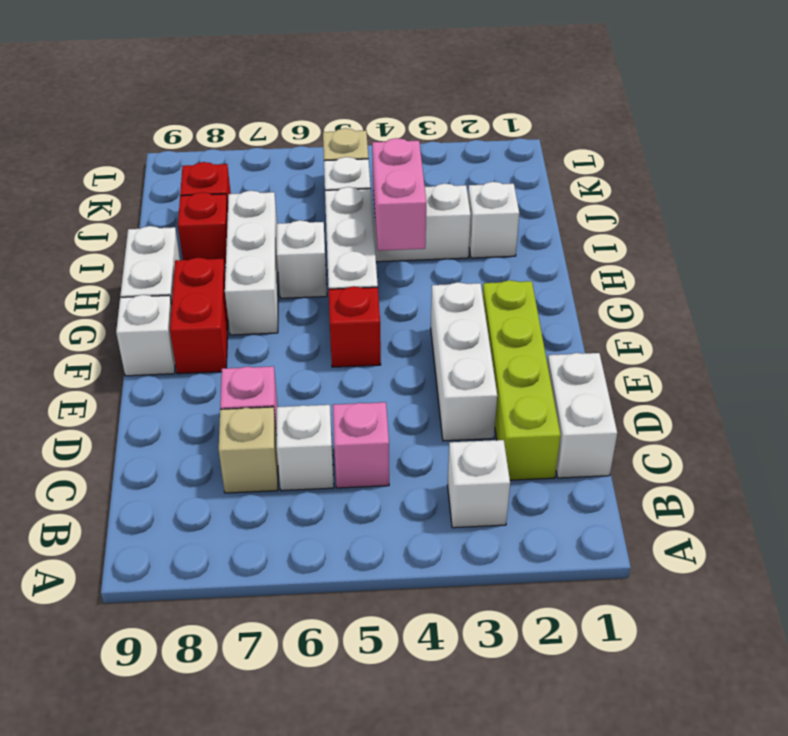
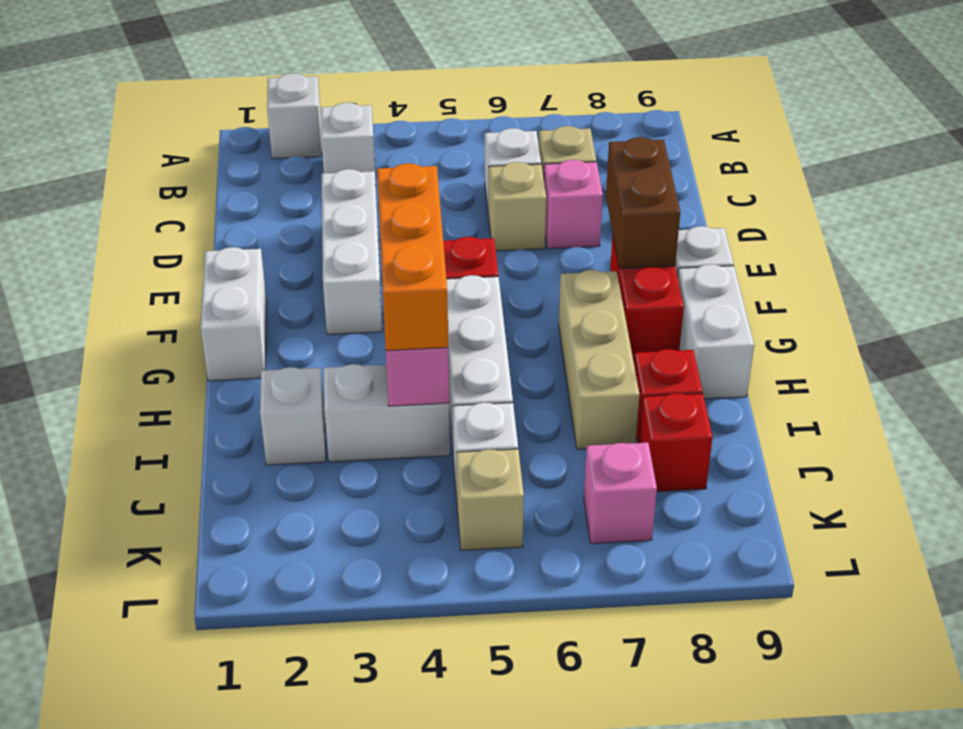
white 1x2 brick [547,353,617,478] -> white 1x2 brick moved to [201,247,267,381]
lime 1x4 brick [483,280,561,480] -> none
pink 1x1 brick [333,402,389,488] -> pink 1x1 brick moved to [584,443,657,544]
none -> tan 1x1 brick [489,162,546,251]
none -> brown 1x2 brick [606,137,680,269]
none -> orange 1x3 brick [377,163,448,351]
white 1x3 brick [225,191,278,335] -> tan 1x3 brick [559,270,640,449]
white 1x1 brick [277,220,327,298] -> white 1x1 brick moved to [267,73,322,159]

